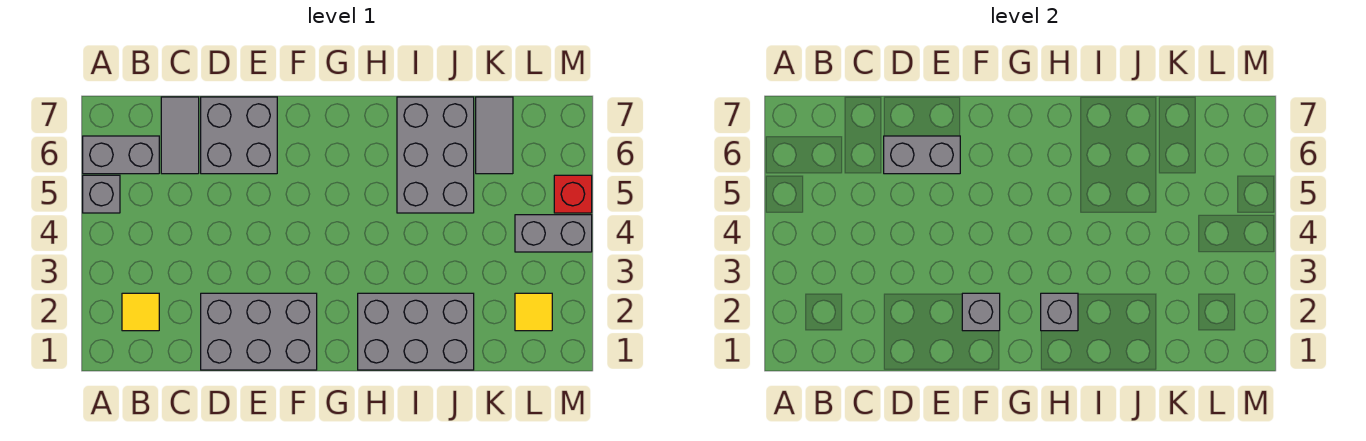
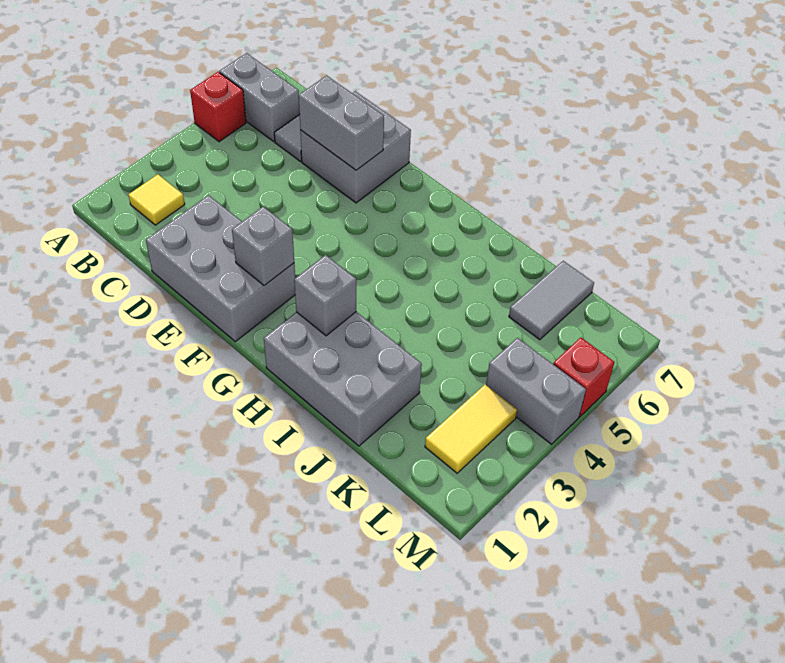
grey 1x1 brick [83,175,120,213] -> red 1x1 brick [190,72,246,142]
grey 2x3 brick [397,97,474,213] -> none
yellow 1x1 tile [515,293,552,331] -> yellow 1x2 tile [425,385,517,473]

